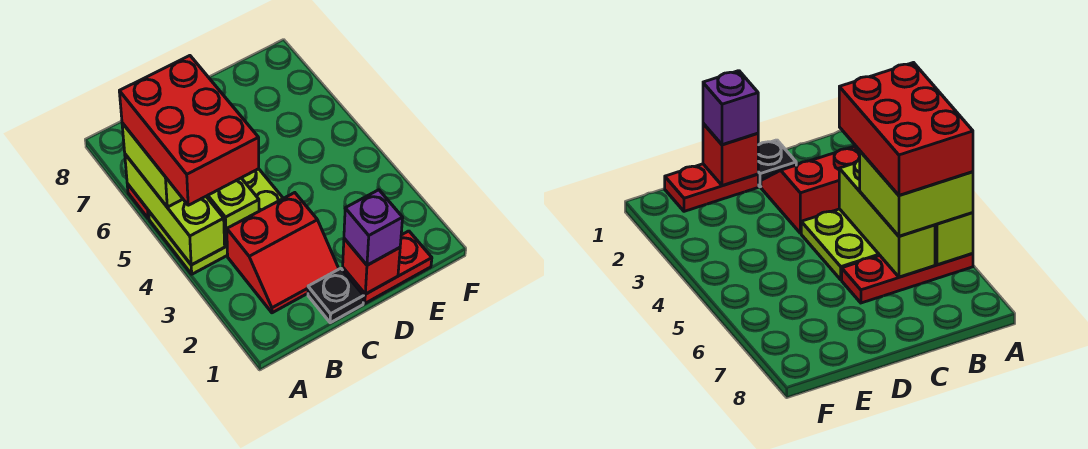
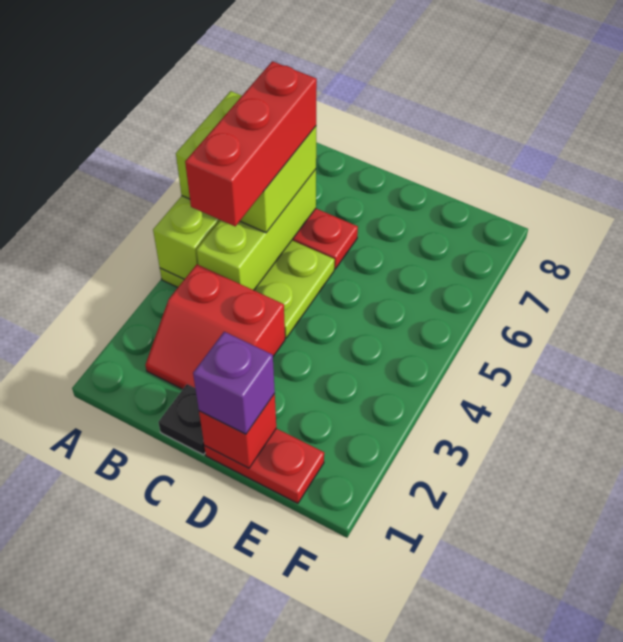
red 2x3 brick [119,56,259,205] -> red 1x3 brick [185,61,317,226]

